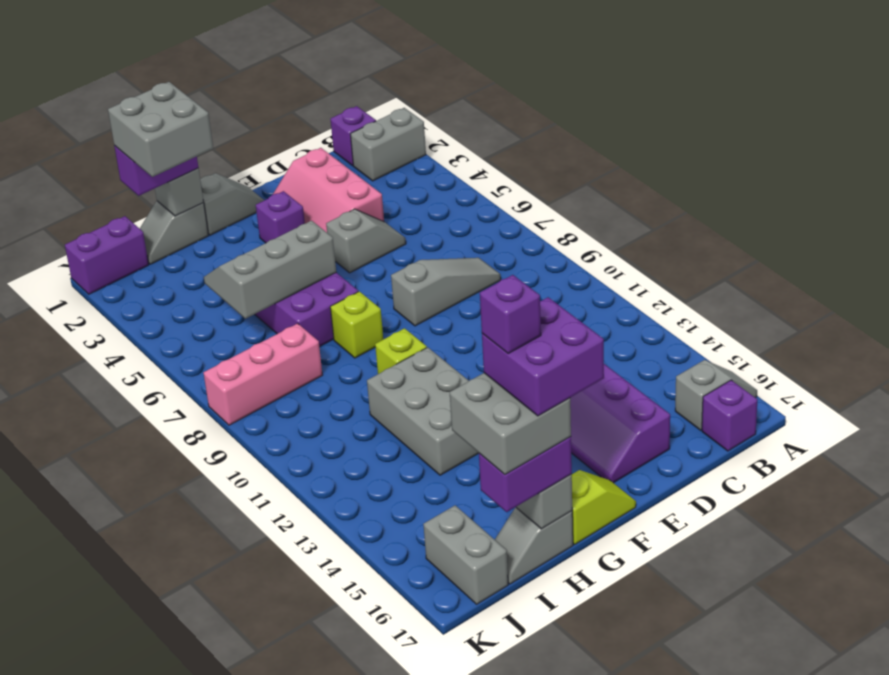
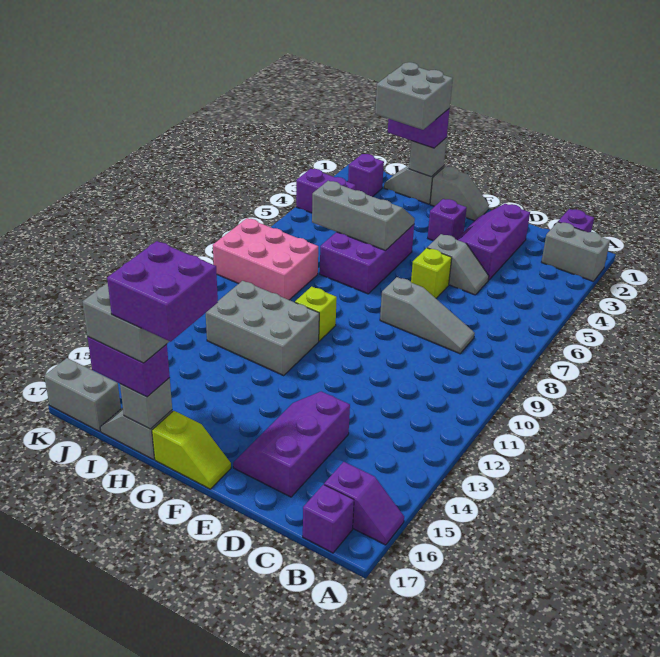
grey 1x2 slope [675,360,757,430] -> purple 1x2 slope [324,462,404,545]
pink 2x3 slope [273,148,384,232] -> purple 2x3 slope [456,204,530,280]
lime 1x1 brick [330,291,383,358] -> lime 1x1 brick moved to [411,248,452,298]
grey 2x3 brick [367,347,479,475] -> grey 2x3 brick turned to [206,281,319,375]
purple 1x1 brick [480,275,541,353] -> purple 1x1 brick moved to [348,154,384,197]
pink 1x3 brick [204,323,322,425] -> pink 2x3 brick [213,218,318,300]
purple 1x2 brick [65,216,149,294] -> purple 1x2 brick moved to [296,169,356,213]
grey 1x2 brick [423,505,508,604] -> grey 1x2 brick turned to [44,358,121,431]

